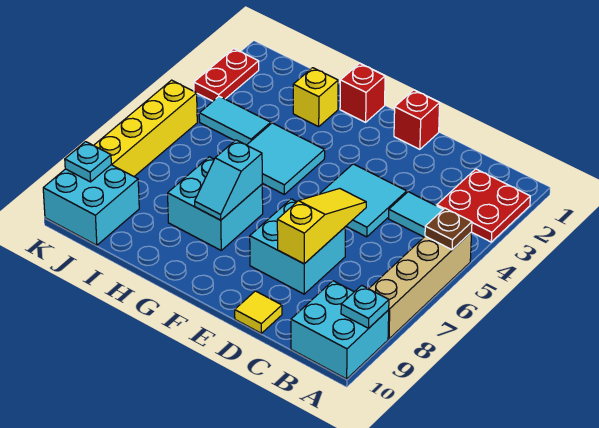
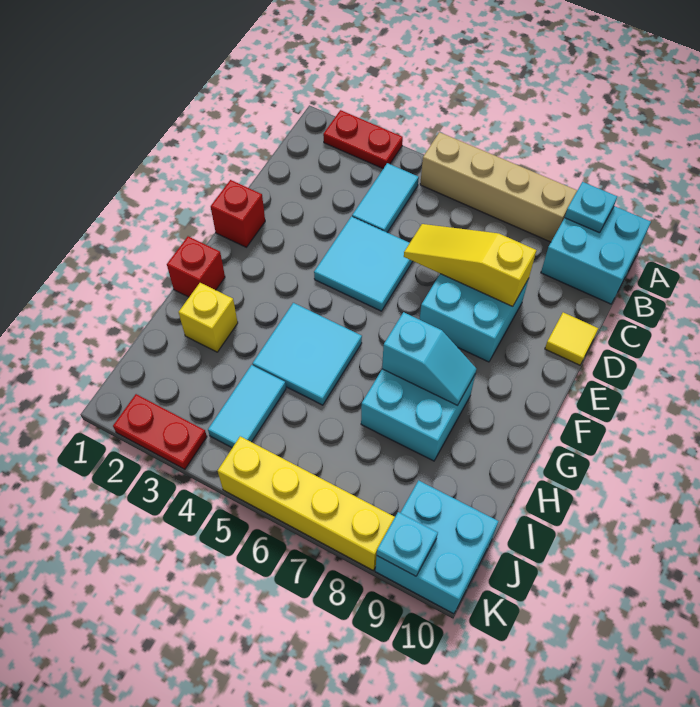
red 2x2 plate [437,169,530,242] -> red 1x2 plate [323,110,403,168]
brown 1x1 plate [425,208,472,250] -> none

